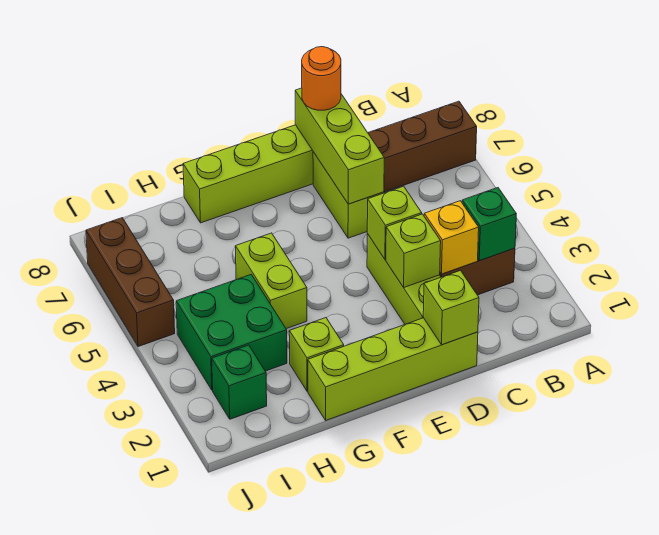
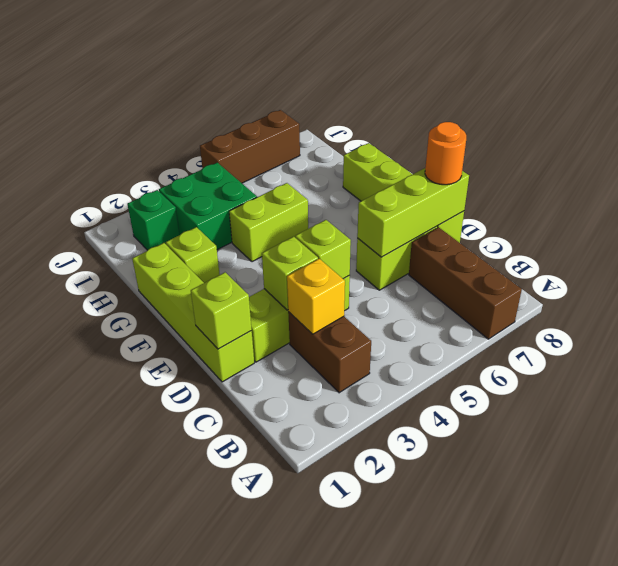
green 1x1 brick [462,188,516,261] -> none

